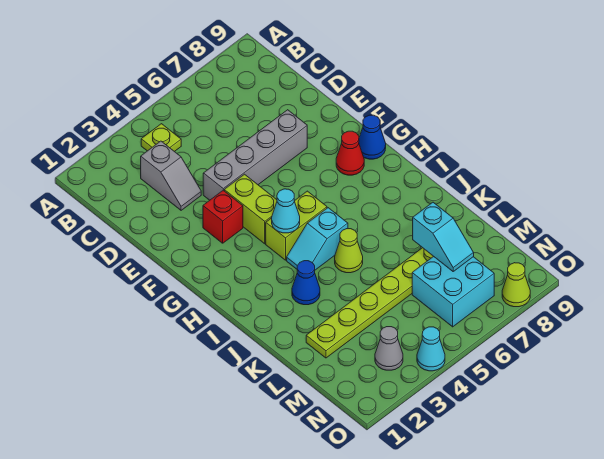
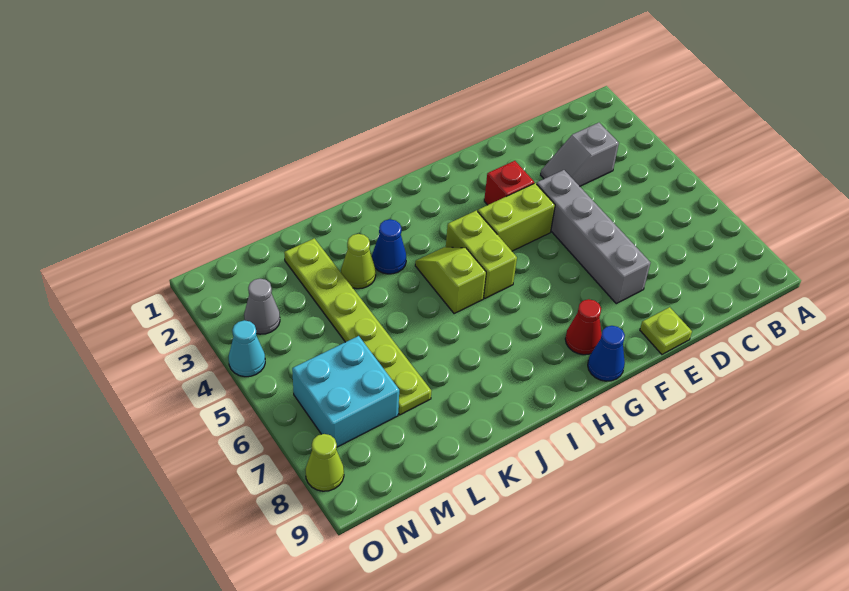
lime 1x1 plate [141,124,181,152] -> lime 1x1 plate moved to [640,307,692,354]
cyan 1x1 cone [272,189,300,233] -> none
cyan 1x2 slope [287,208,348,270] -> lime 1x2 slope [415,247,486,314]
lime 1x1 cone [335,229,363,273] -> lime 1x1 cone moved to [341,234,376,289]
cyan 1x2 slope [413,202,474,271] -> none

